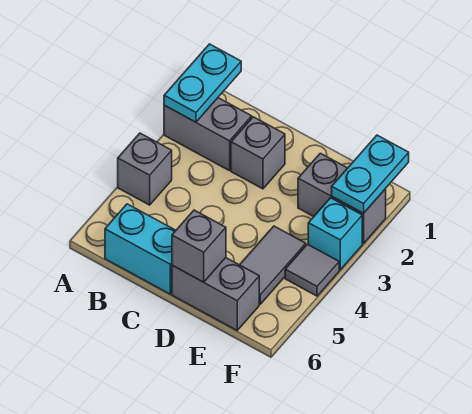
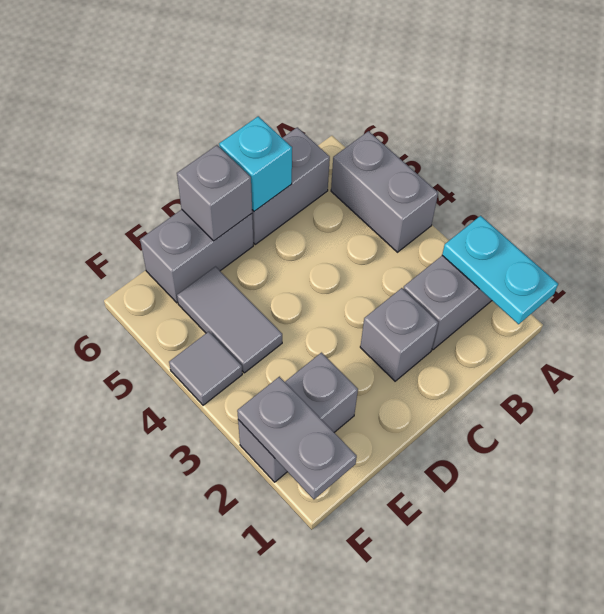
grey 1x1 brick [118,133,172,205] -> grey 1x2 brick [331,131,438,252]
cyan 1x2 brick [105,204,176,294] -> grey 1x2 brick [252,127,330,244]
cyan 1x2 plate [332,135,409,213] -> grey 1x2 plate [237,377,357,499]
cyan 1x1 brick [308,198,362,270] -> cyan 1x1 brick moved to [219,116,292,211]

